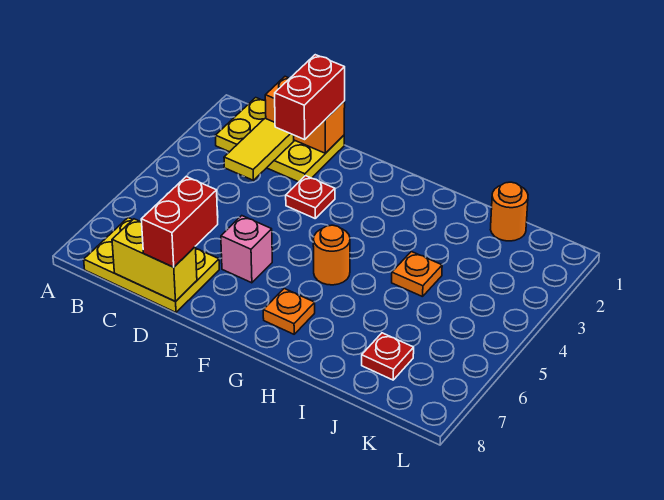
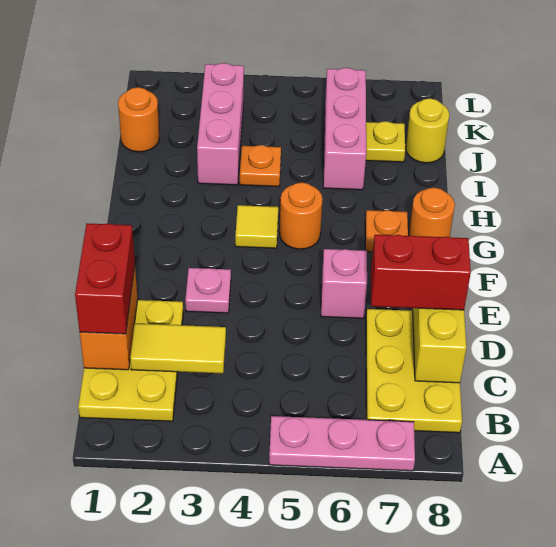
none -> pink 1x3 plate [269,416,415,471]
red 1x2 brick [275,55,345,139] -> red 1x2 brick turned to [75,223,135,334]
red 1x1 plate [286,176,335,218] -> pink 1x1 plate [185,268,231,313]
none -> yellow 1x1 tile [235,205,278,248]
none -> orange 1x1 round brick [409,188,455,237]
none -> pink 1x3 brick [197,63,244,185]
none -> pink 1x3 brick [323,68,366,190]
red 1x1 plate [362,333,414,380] -> yellow 1x1 plate [366,121,405,162]
none -> yellow 1x1 round brick [406,98,449,163]

